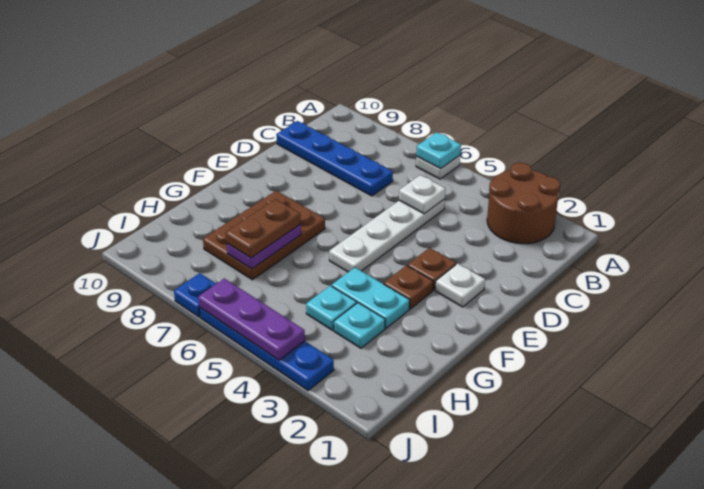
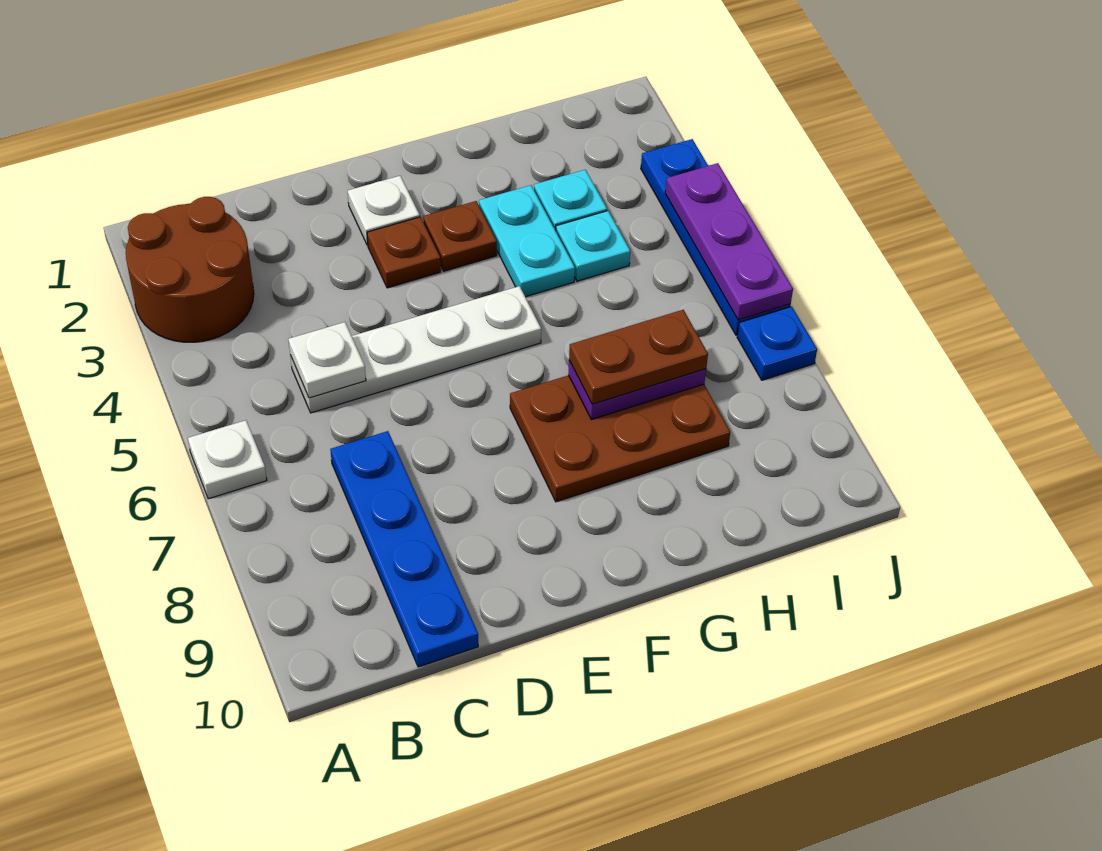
cyan 1x1 plate [416,132,461,169] -> none

